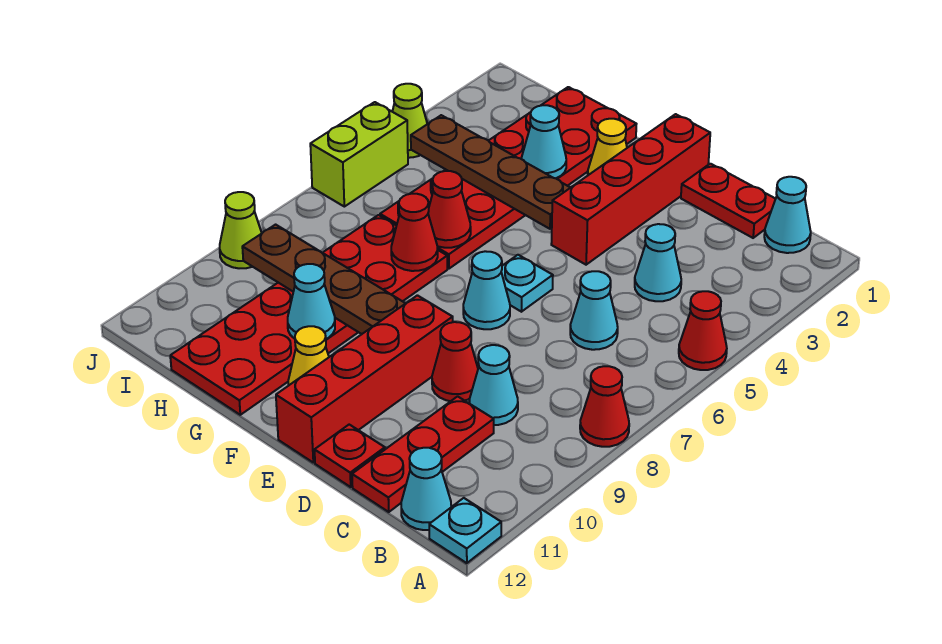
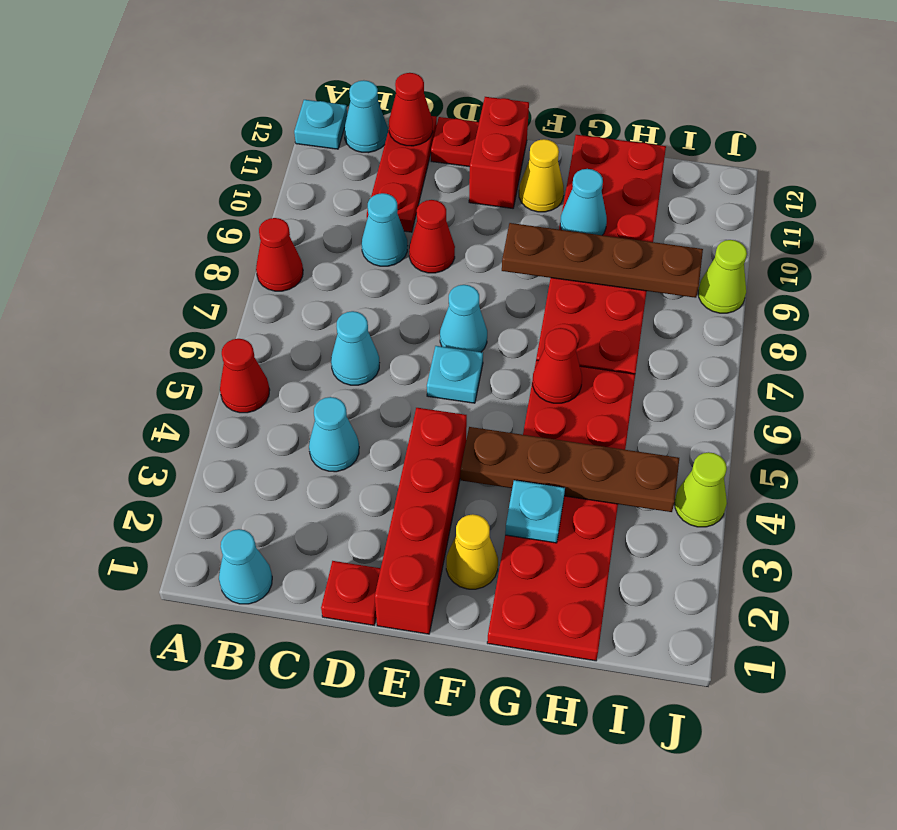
red 1x2 plate [681,164,775,238] -> red 1x1 plate [321,561,381,625]
red 1x4 brick [276,295,453,463] -> red 1x2 brick [469,97,529,208]
cyan 1x1 cone [522,105,566,178] -> cyan 1x1 plate [505,480,565,543]
red 1x1 cone [391,194,438,271] -> red 1x1 cone moved to [389,73,433,146]
lime 1x2 brick [310,102,408,207] -> none

